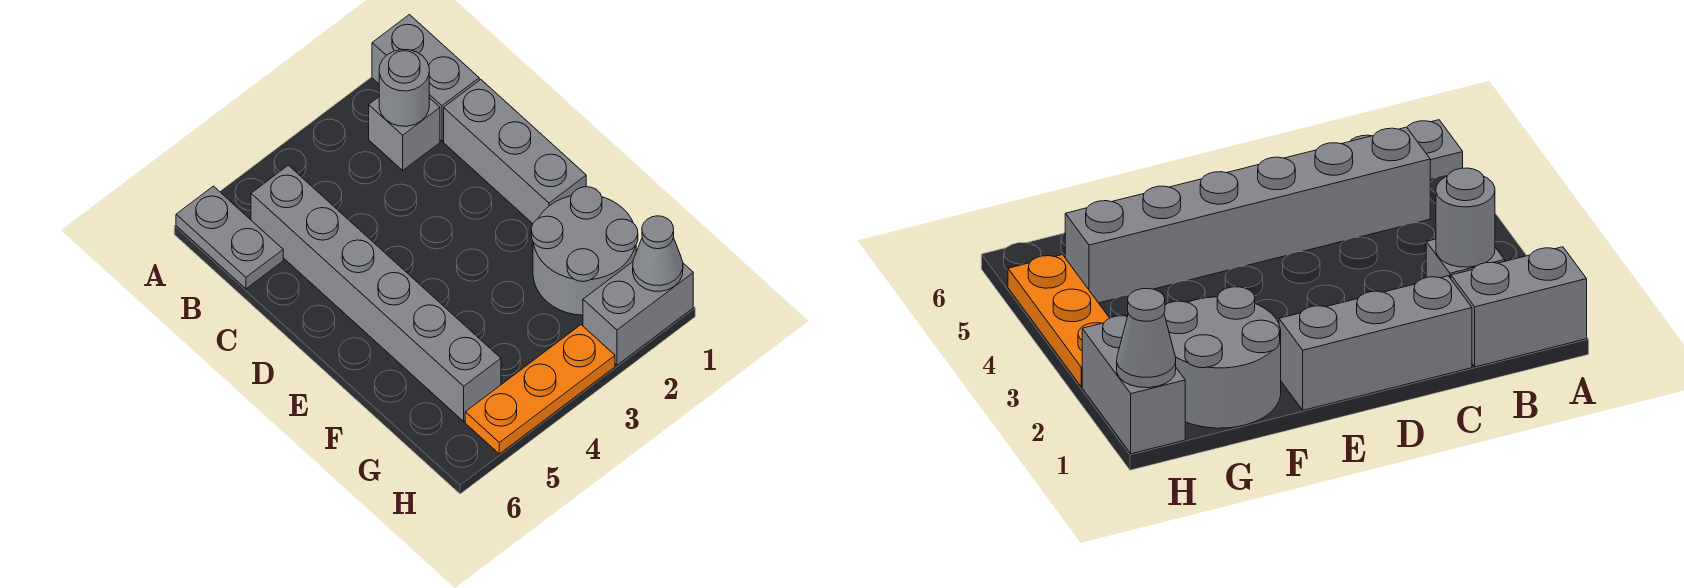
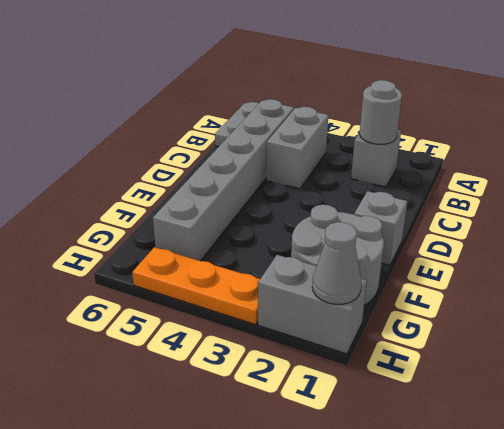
grey 1x2 brick [372,15,479,141] -> grey 1x2 brick moved to [266,107,329,189]
grey 1x3 brick [444,80,586,224] -> grey 1x1 brick [354,191,407,265]

